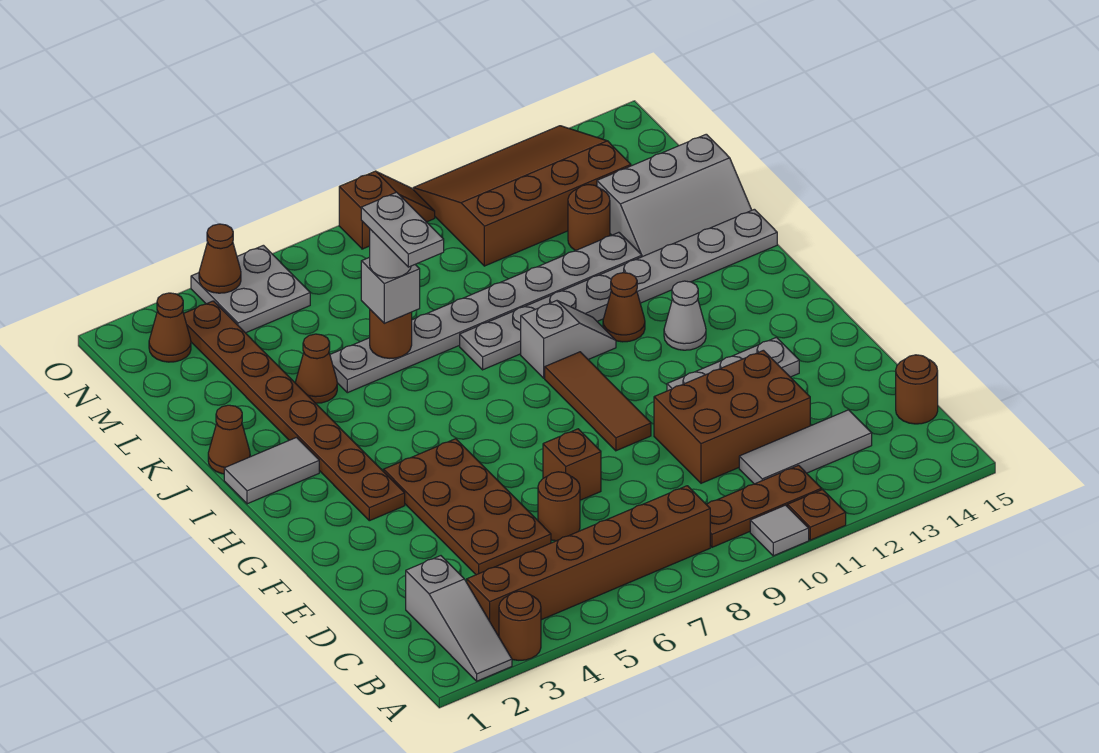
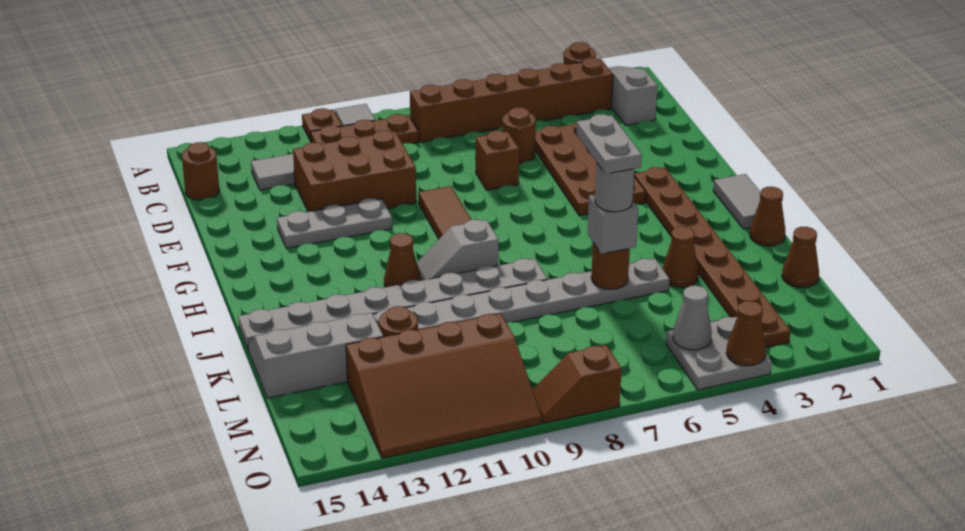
grey 1x1 cone [664,281,706,350] -> grey 1x1 cone moved to [673,286,712,350]
grey 1x2 tile [224,437,319,504] -> grey 1x2 tile turned to [713,174,760,229]
brown 1x1 cone [149,293,191,362] -> brown 1x1 cone moved to [782,227,819,288]

